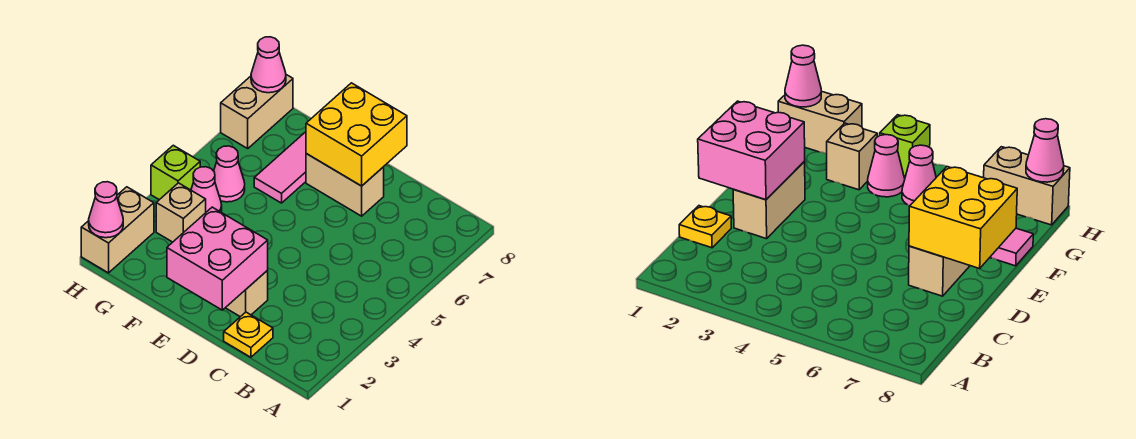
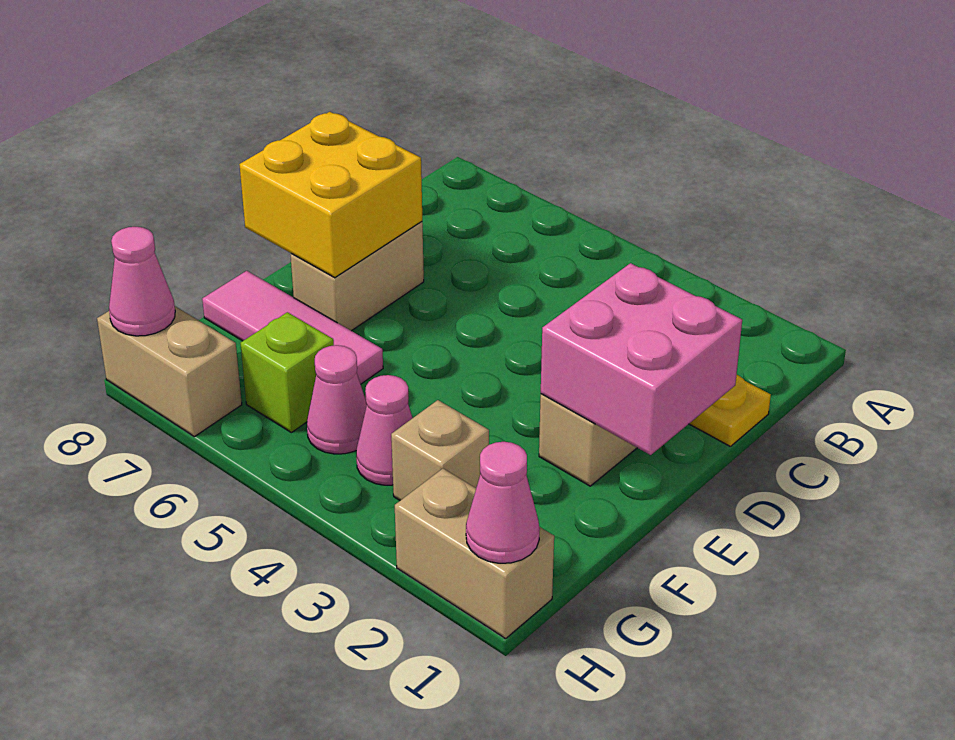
lime 1x1 brick [151,145,200,200] -> lime 1x1 brick moved to [241,312,334,433]

